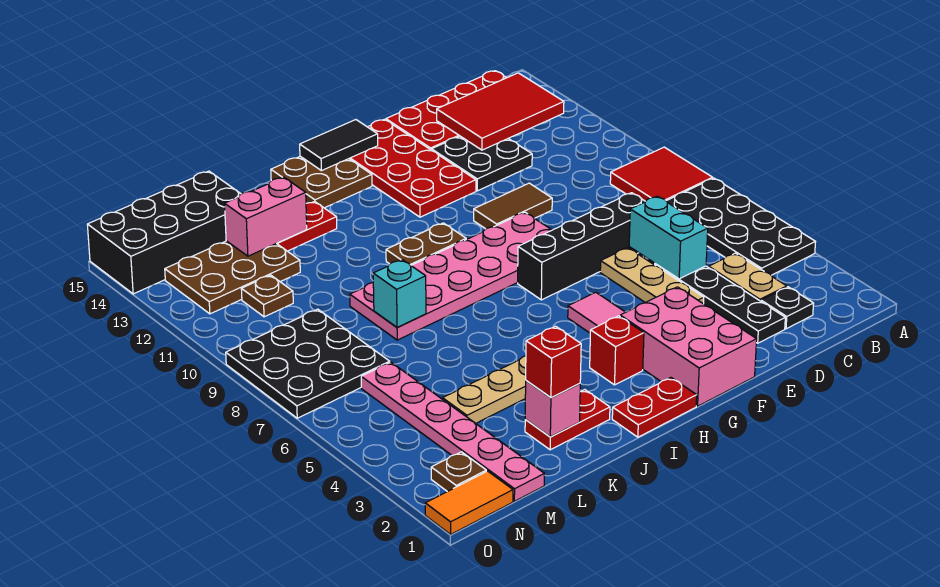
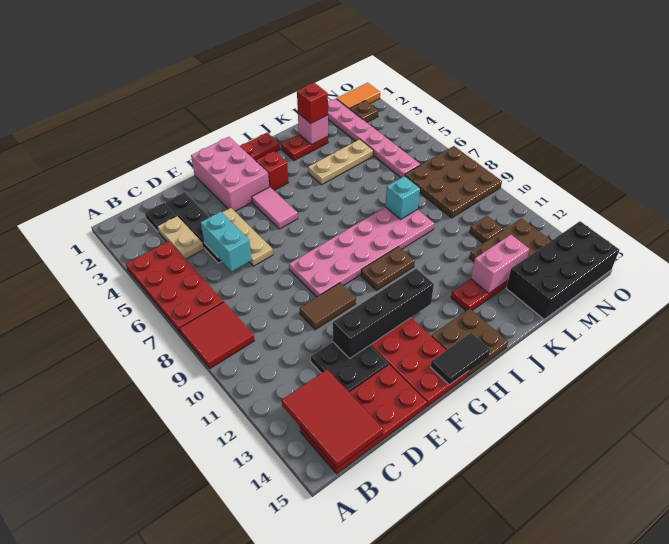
black 2x4 plate [667,178,815,275] -> red 2x4 plate [126,241,223,333]
red 2x3 tile [437,73,564,150] -> red 2x3 tile turned to [282,370,383,468]
black 1x4 brick [518,193,645,300] -> black 1x4 brick moved to [333,269,434,358]
black 3x3 plate [226,309,390,418] -> brown 3x3 plate [405,146,502,218]

